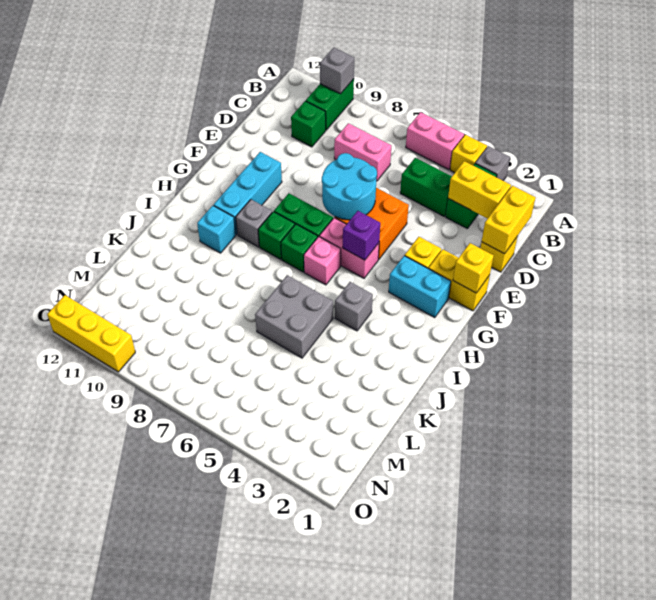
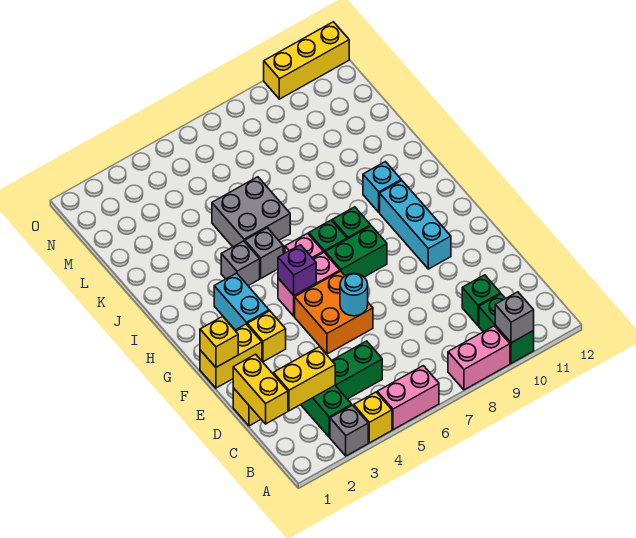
pink 1x2 brick [334,123,391,181] -> pink 1x2 brick moved to [448,326,510,390]
cyan 2x2 round brick [322,153,377,220] -> cyan 1x1 round brick [340,274,368,316]
cyan 1x2 brick [389,256,451,318] -> cyan 1x2 brick turned to [214,273,269,330]
grey 1x1 brick [236,200,272,247] -> grey 1x1 brick moved to [245,228,283,278]

